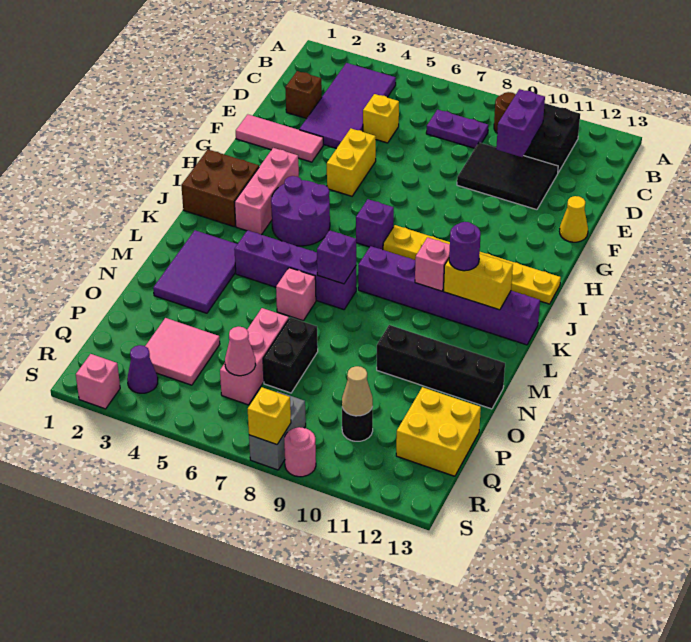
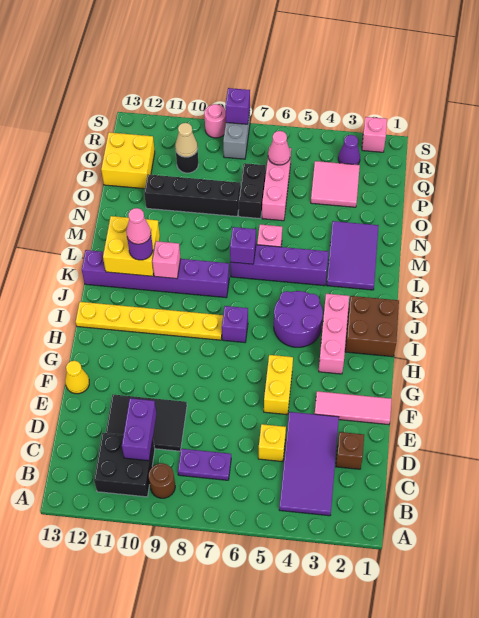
yellow 1x2 brick [443,254,513,310] -> yellow 2x2 brick [103,216,160,276]
none -> pink 1x1 cone [126,208,151,244]
black 1x4 brick [377,325,505,409] -> black 1x4 brick moved to [144,174,240,216]
yellow 1x1 brick [248,387,291,445] -> purple 1x1 brick [225,88,250,124]

